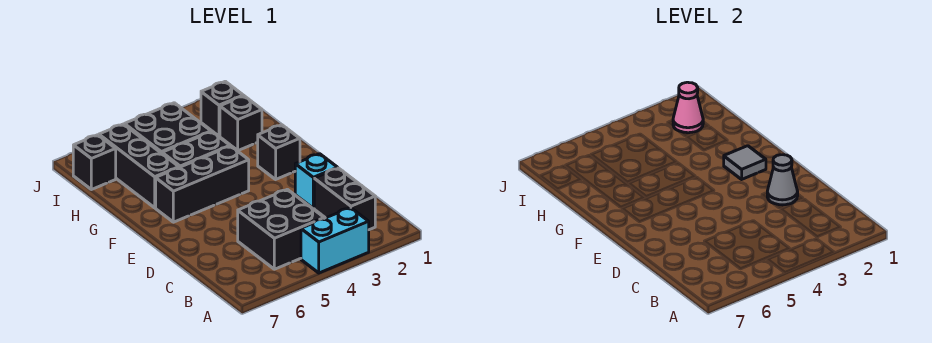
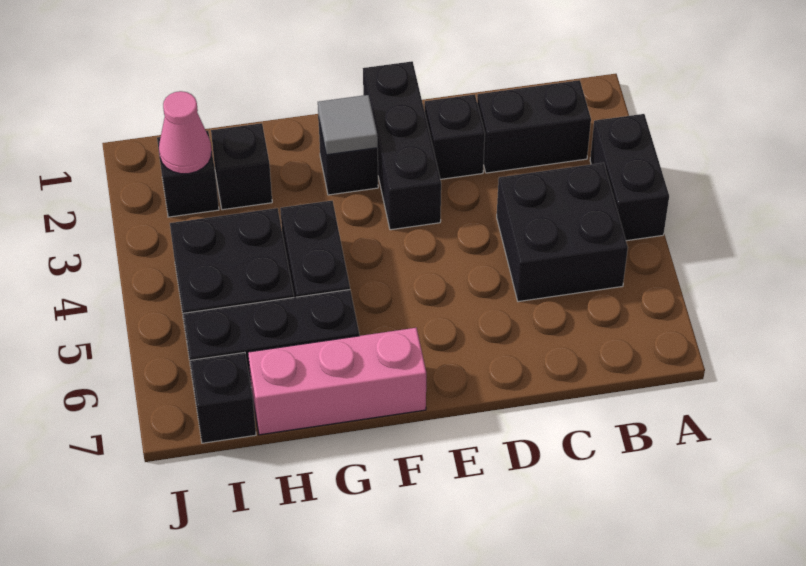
cyan 1x2 brick [301,208,369,273] -> black 1x2 brick [590,114,669,241]
cyan 1x1 brick [295,154,338,208] -> black 1x1 brick [425,94,485,179]
grey 1x1 cone [767,155,798,205] -> none
black 1x3 brick [156,146,249,222] -> black 1x3 brick moved to [363,61,441,230]
none -> pink 1x3 brick [248,328,426,435]

